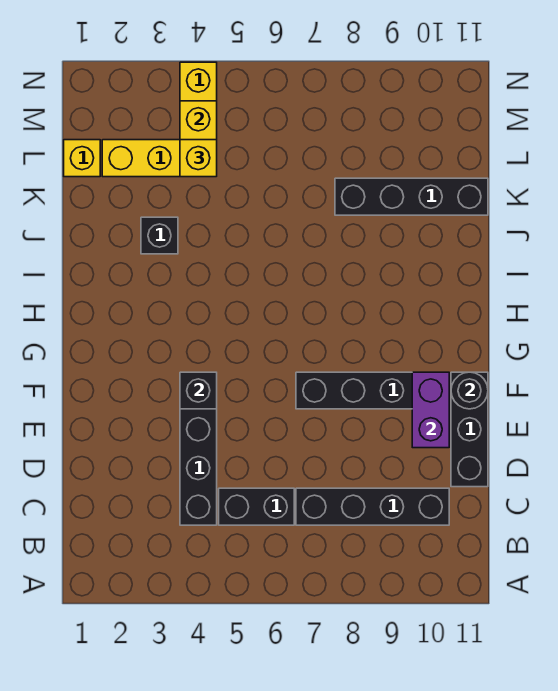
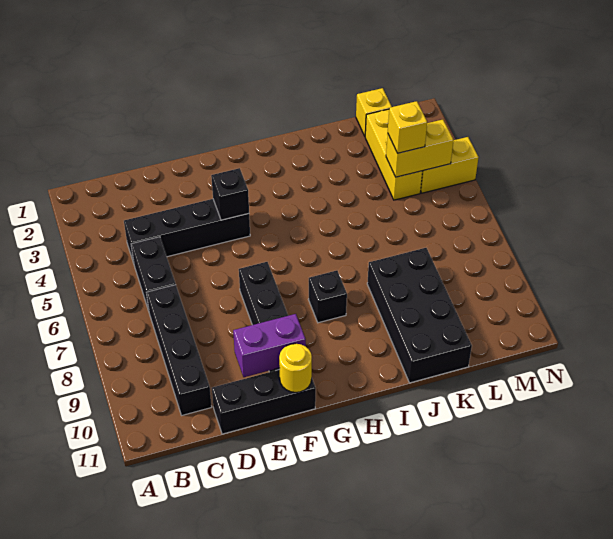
black 1x1 round brick [451,372,488,409] -> yellow 1x1 round brick [279,344,312,392]
black 1x1 brick [141,217,178,254] -> black 1x1 brick moved to [309,271,347,323]
black 1x4 brick [335,178,488,215] -> black 2x4 brick [367,248,472,383]

